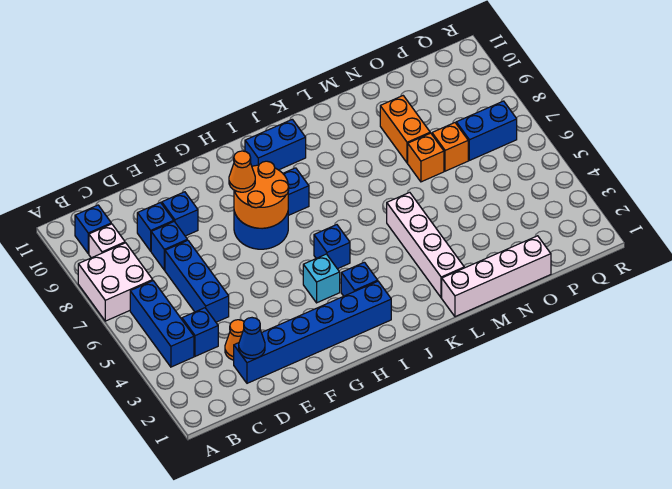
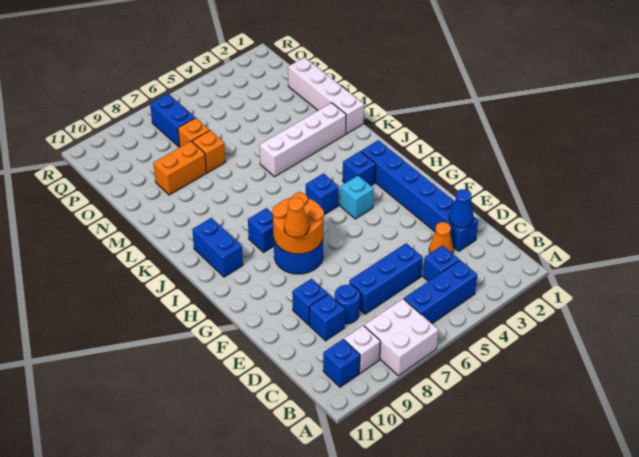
blue 1x1 brick [151,222,187,270] -> blue 1x1 round brick [335,285,360,324]

